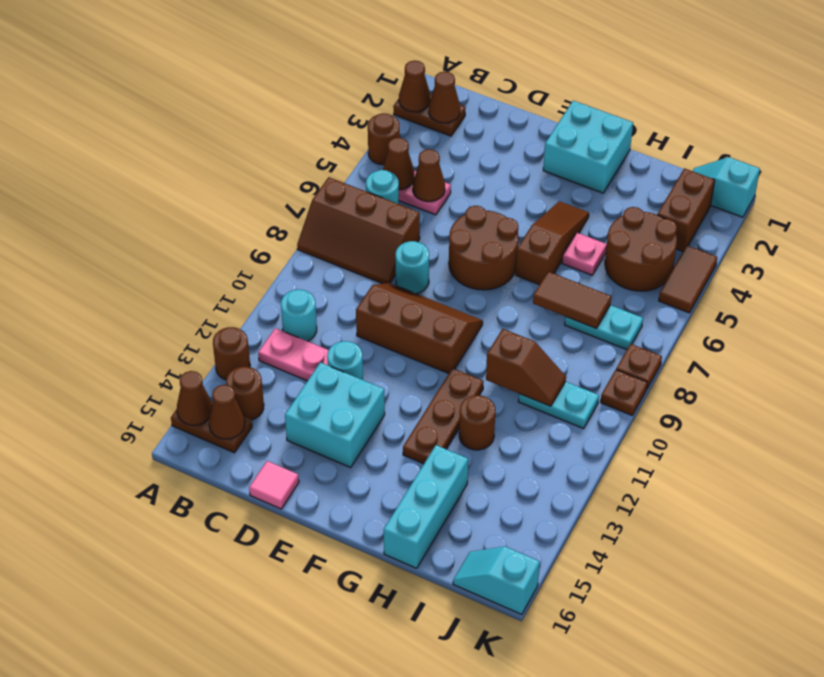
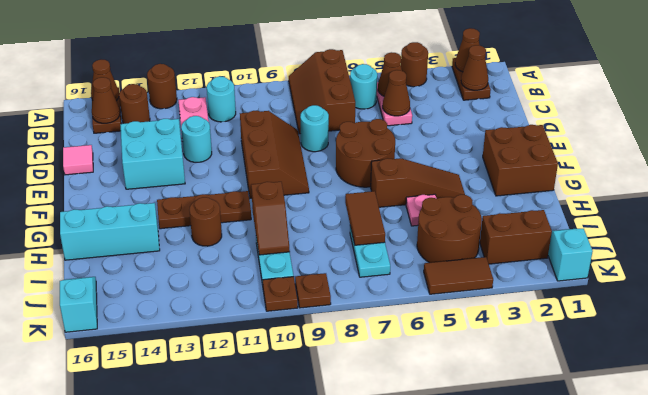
cyan 2x2 brick [543,101,633,193] -> brown 2x2 brick [483,125,558,196]
brown 1x1 plate [616,344,662,389] -> brown 1x1 plate moved to [263,277,298,311]

